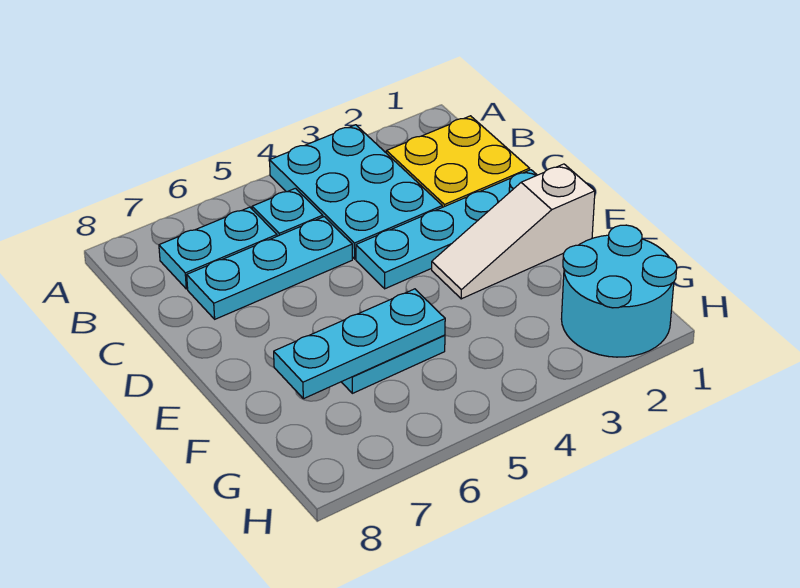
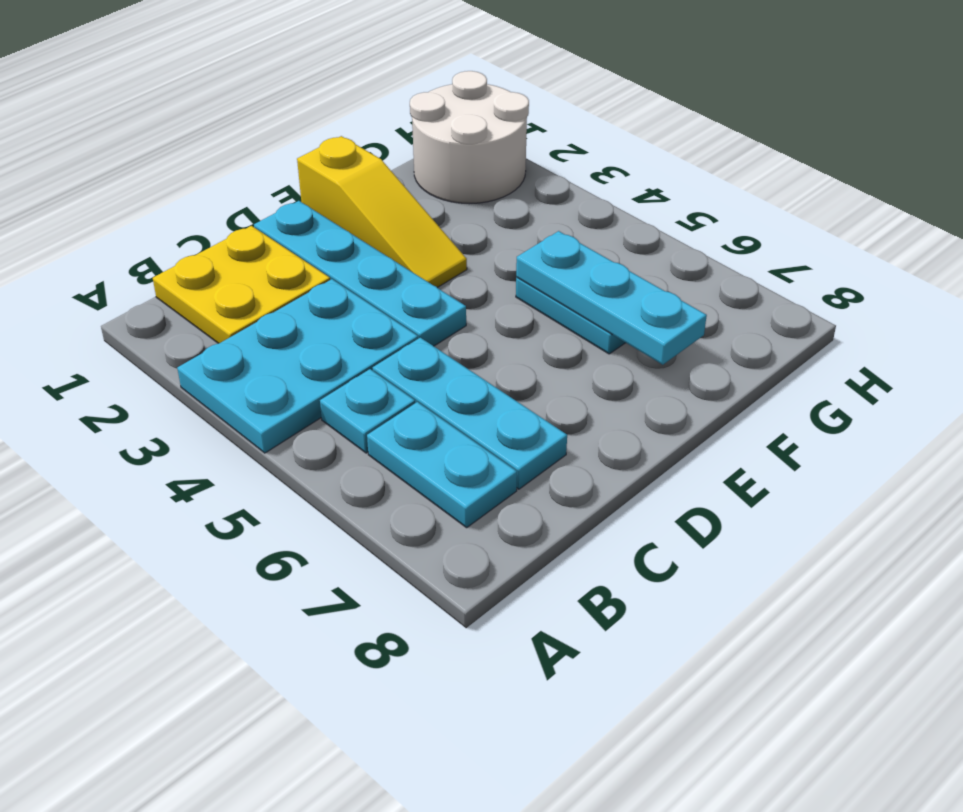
white 1x3 slope [432,164,595,299] -> yellow 1x3 slope [297,136,467,288]
cyan 2x2 round brick [562,225,677,357] -> white 2x2 round brick [410,71,529,204]

